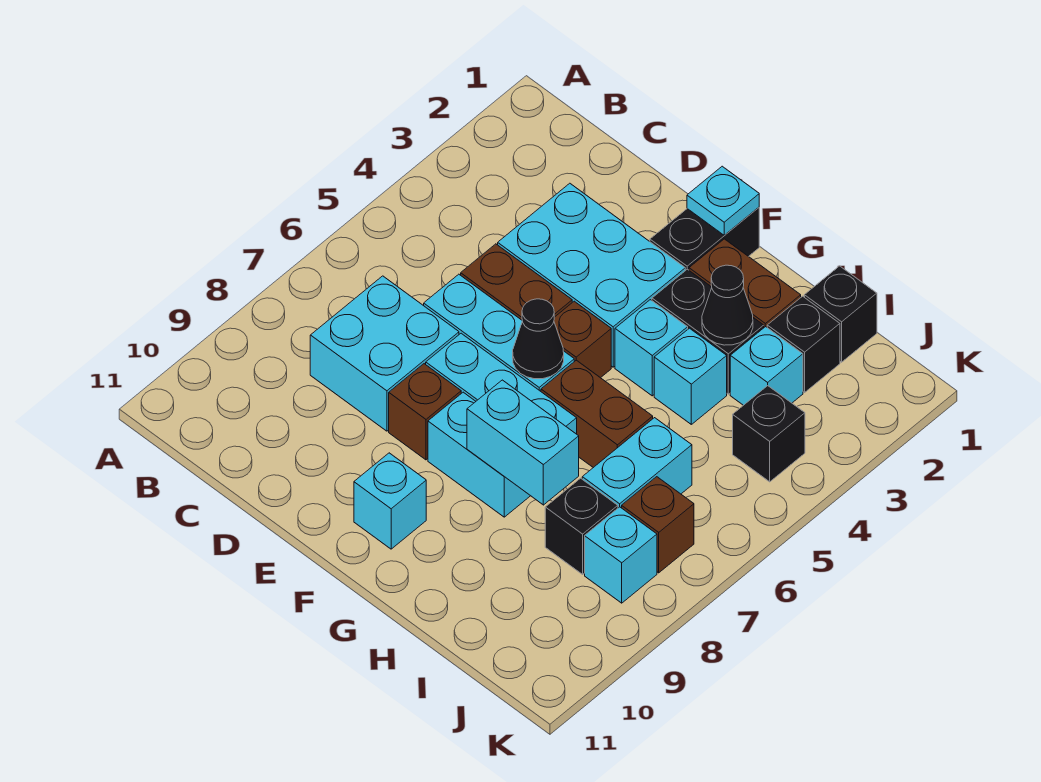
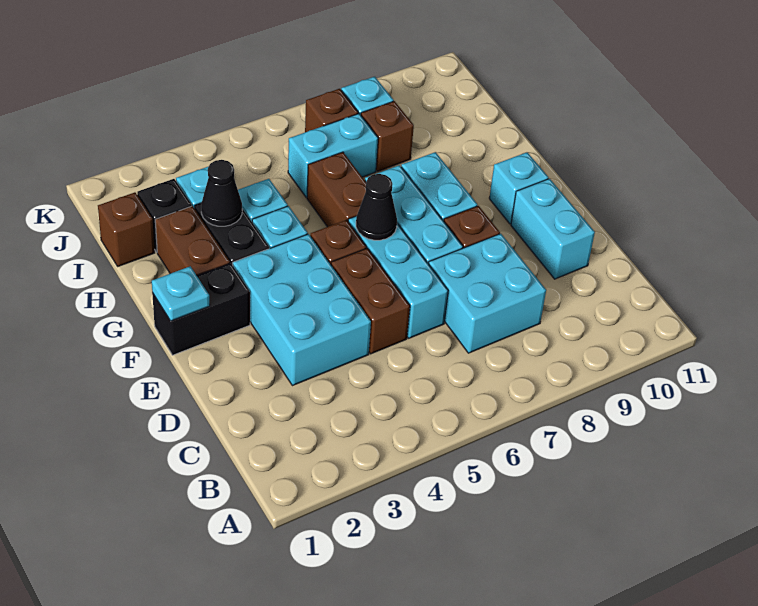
cyan 1x2 brick [467,380,579,505] -> cyan 1x2 brick moved to [511,179,595,279]
black 1x1 brick [804,266,877,362] -> brown 1x1 brick [98,192,155,266]
black 1x1 brick [545,478,618,574] -> brown 1x1 brick [361,101,414,171]
black 1x1 brick [733,386,805,482] -> none

